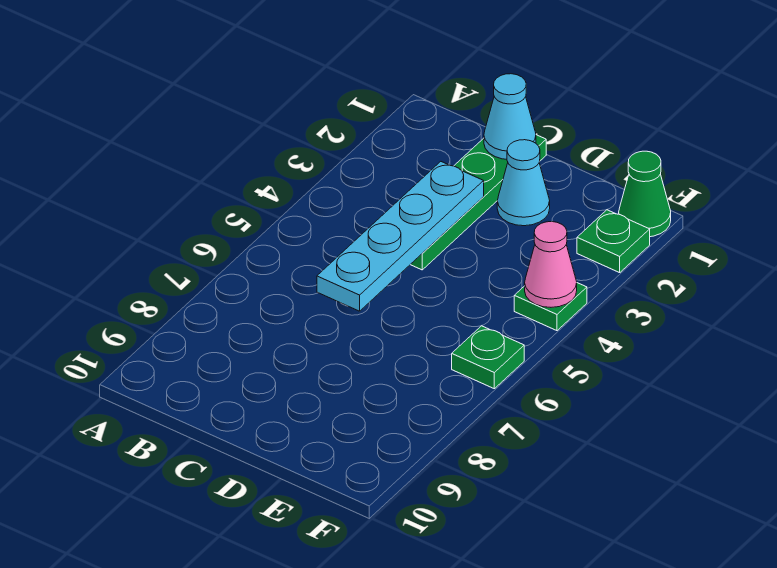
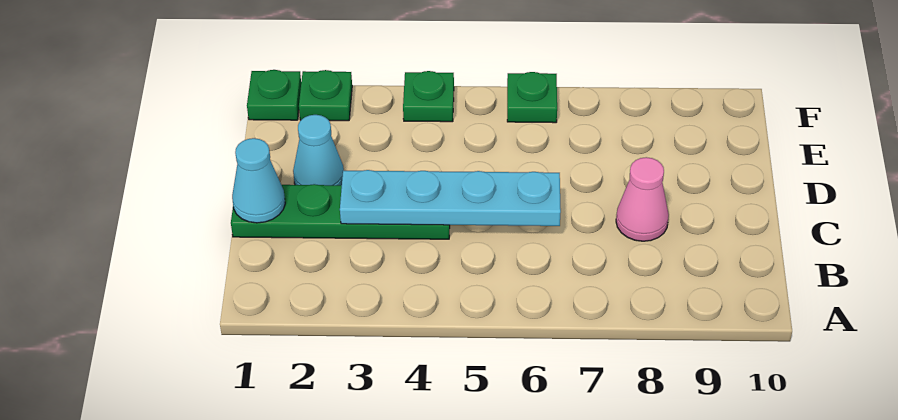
green 1x1 cone [619,151,671,237] -> green 1x1 plate [247,70,301,120]
pink 1x1 cone [525,222,577,307] -> pink 1x1 cone moved to [616,157,669,241]

